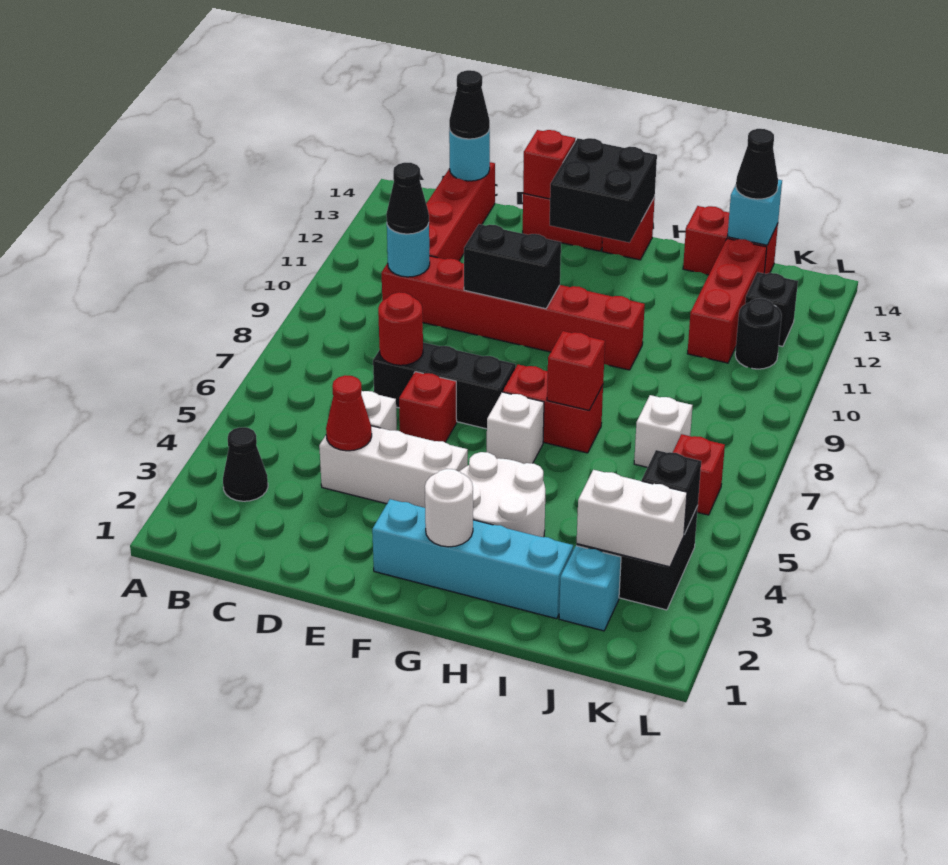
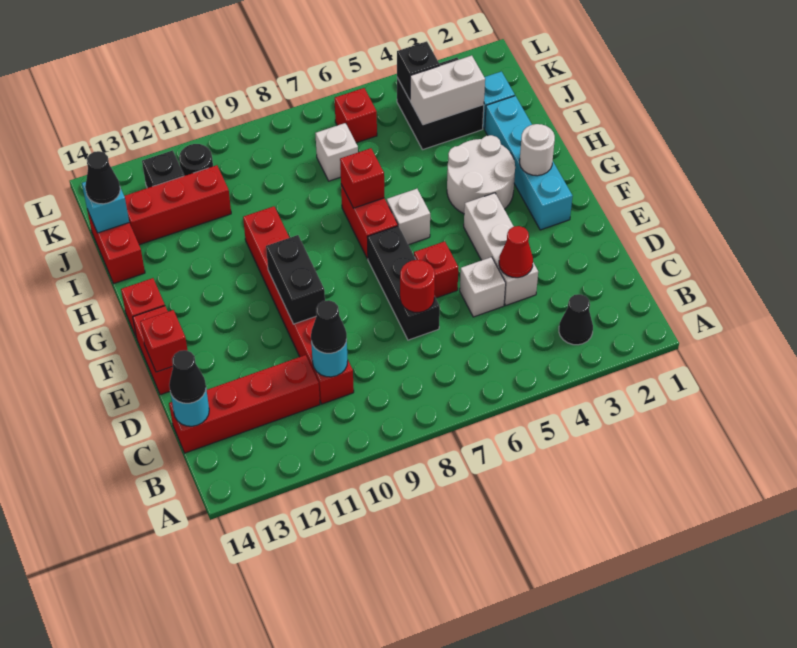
black 2x2 brick [550,138,657,243] -> none
white 1x2 brick [577,470,687,567] -> white 1x2 brick turned to [410,56,485,125]

